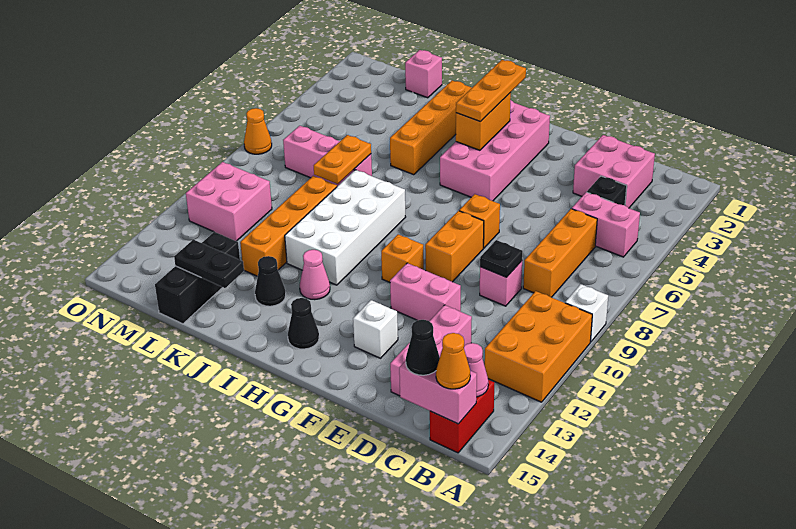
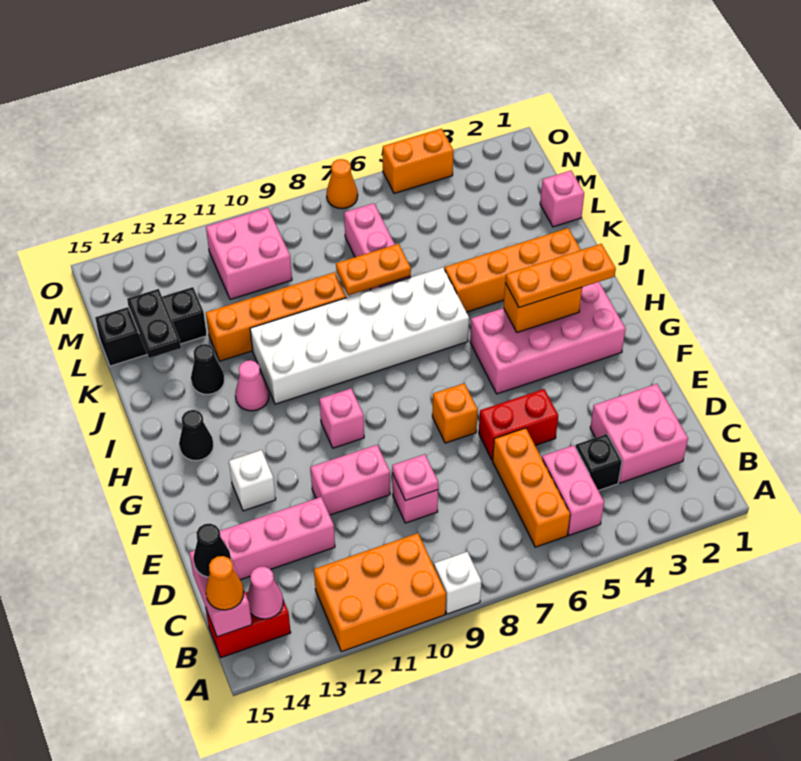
orange 1x3 brick [523,209,597,297] -> orange 1x3 brick turned to [493,428,570,547]
black 1x1 plate [480,240,523,277] -> pink 1x1 plate [392,454,438,501]
none -> red 1x2 brick [479,389,558,460]
pink 1x2 brick [390,263,461,321] -> pink 1x2 brick turned to [310,445,390,515]
orange 1x2 brick [425,211,484,282] -> orange 1x2 brick moved to [383,129,454,193]
orange 1x1 brick [381,234,424,282] -> pink 1x1 brick [320,389,364,448]
white 2x4 brick [285,170,406,285] -> white 2x6 brick [250,268,469,404]

